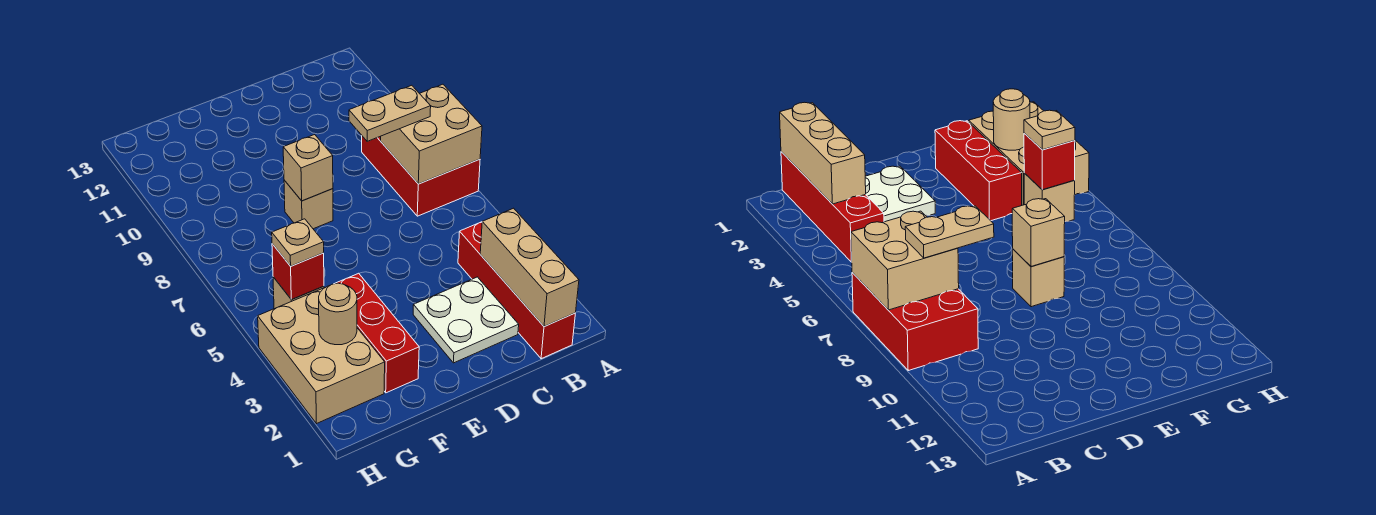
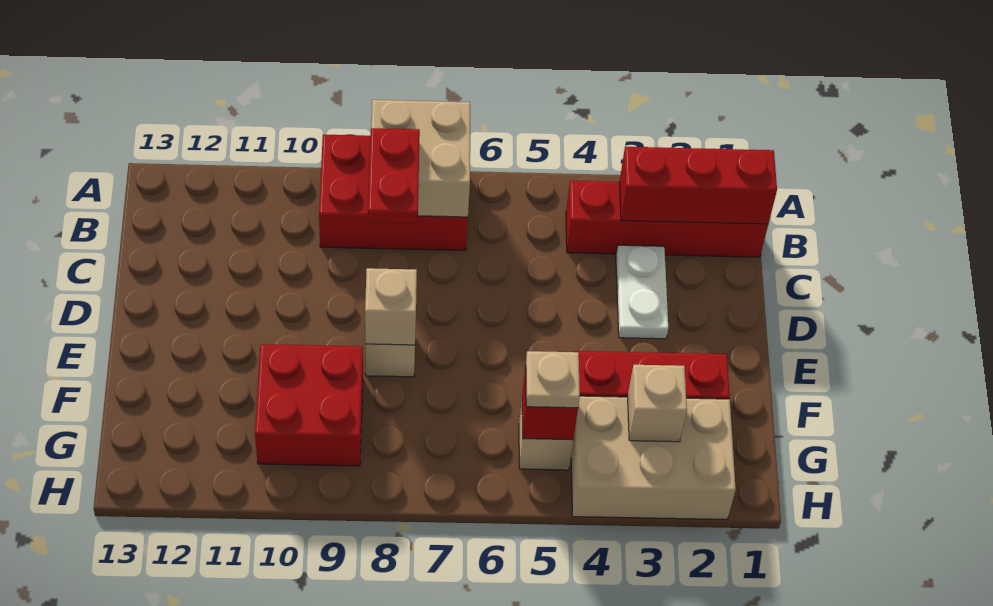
tan 1x3 brick [480,208,579,327] -> red 1x3 brick [620,147,777,224]
tan 1x2 plate [349,85,431,141] -> red 1x2 plate [368,128,420,223]
white 2x2 plate [413,277,519,363] -> white 1x2 plate [616,245,668,339]
none -> red 2x2 brick [255,344,363,466]
tan 1x1 round brick [319,283,357,345] -> tan 1x1 brick [628,365,687,442]

